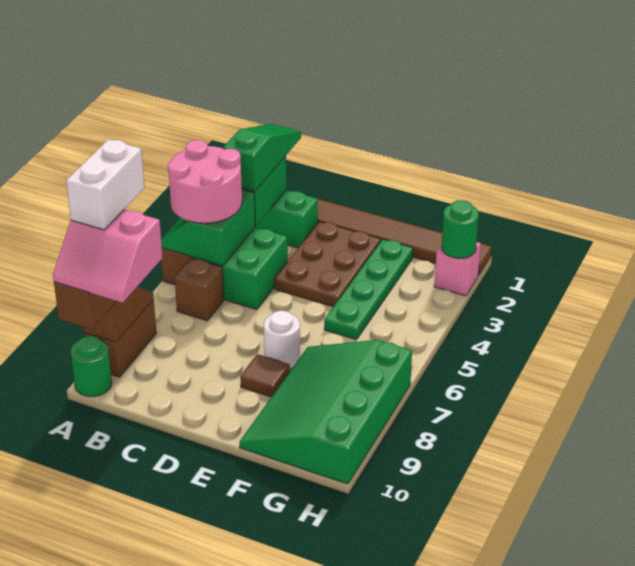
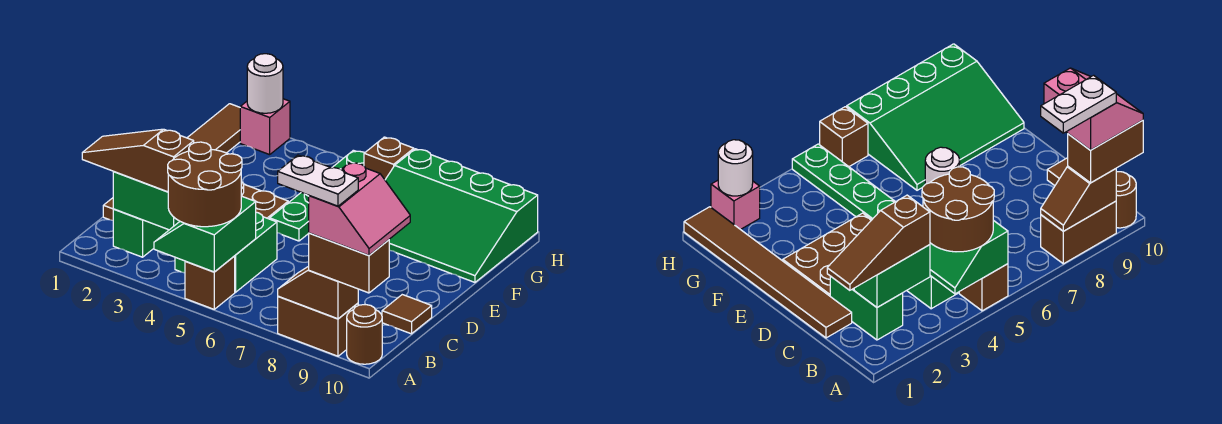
green 2x2 slope [161,189,255,266] -> green 2x2 slope turned to [154,196,256,272]
pink 2x2 round brick [168,140,242,223] -> brown 2x2 round brick [168,142,242,227]
white 1x2 brick [66,140,145,230] -> white 1x2 plate [278,155,358,206]
green 1x1 round brick [71,336,112,397] -> brown 1x1 round brick [347,304,382,364]
green 1x3 slope [223,124,301,191] -> brown 1x3 slope [82,129,194,192]
brown 1x1 brick [175,258,224,321] -> brown 1x1 brick moved to [364,137,414,179]
brown 1x1 tile [240,354,290,397] -> brown 1x1 tile moved to [382,295,432,334]
green 1x4 plate [324,239,413,340] -> green 1x4 plate turned to [270,150,365,241]
green 1x1 round brick [442,200,479,258] -> white 1x1 round brick [247,54,283,113]

